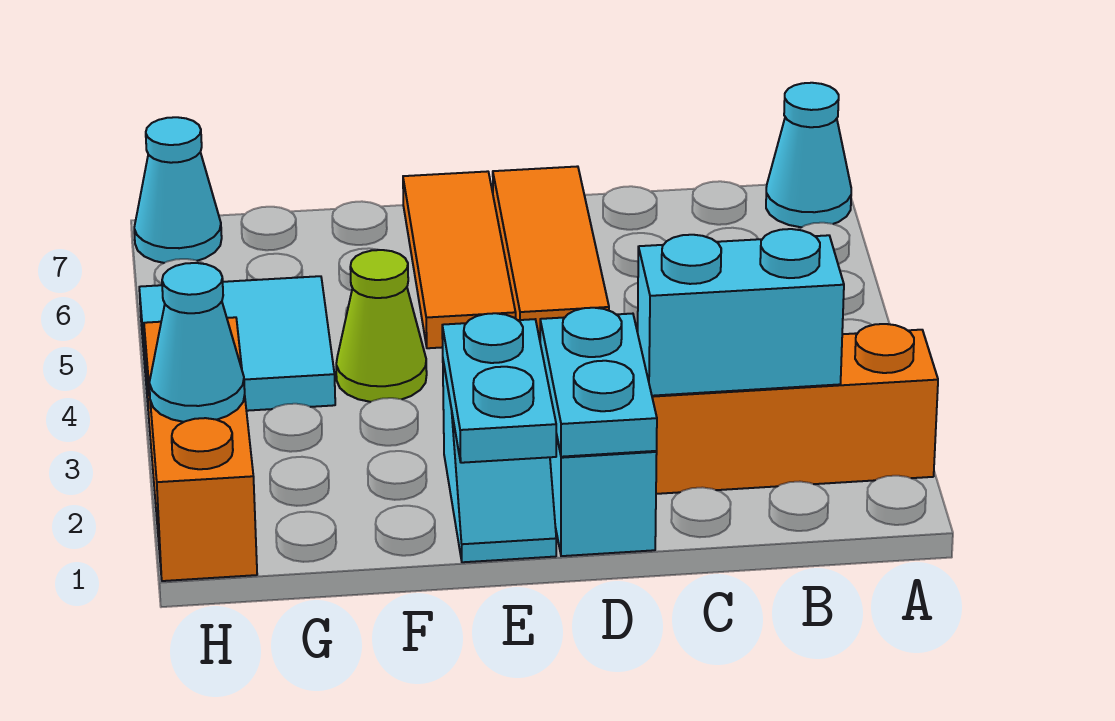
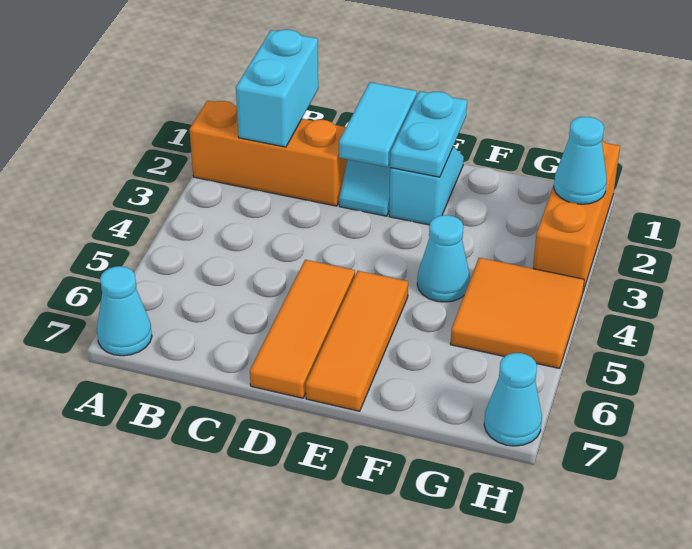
cyan 1x2 brick [638,229,844,396] -> cyan 1x2 brick turned to [236,30,318,147]
cyan 1x2 plate [540,308,657,457] -> cyan 1x2 tile [339,82,417,167]
lime 1x1 cone [336,250,427,402] -> cyan 1x1 cone [417,215,470,302]
cyan 2x2 tile [139,276,335,413] -> orange 2x2 tile [450,258,584,369]

